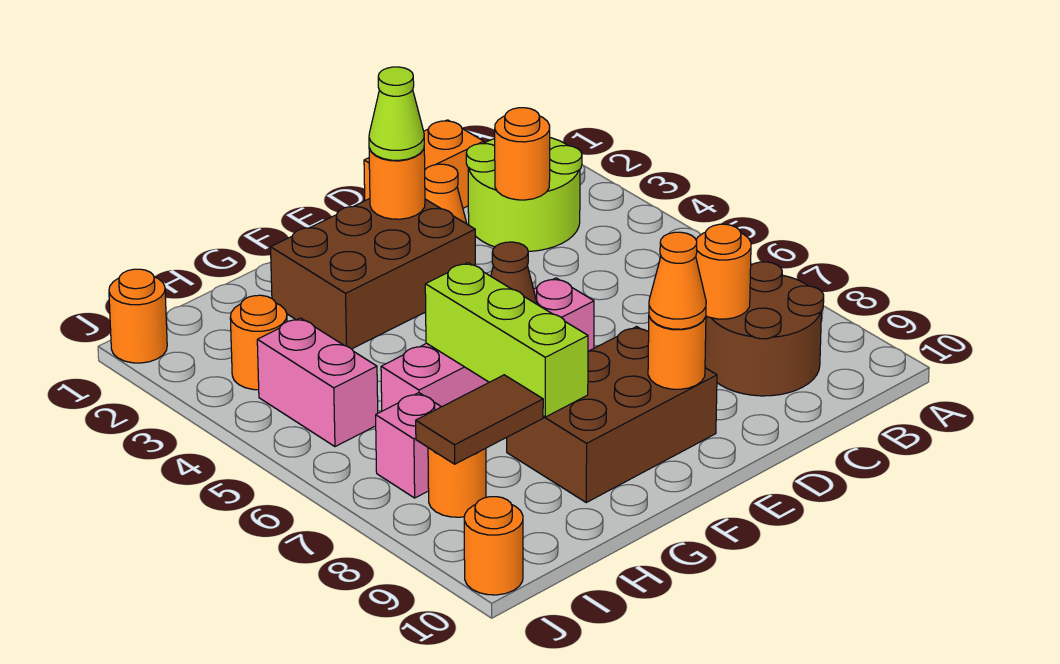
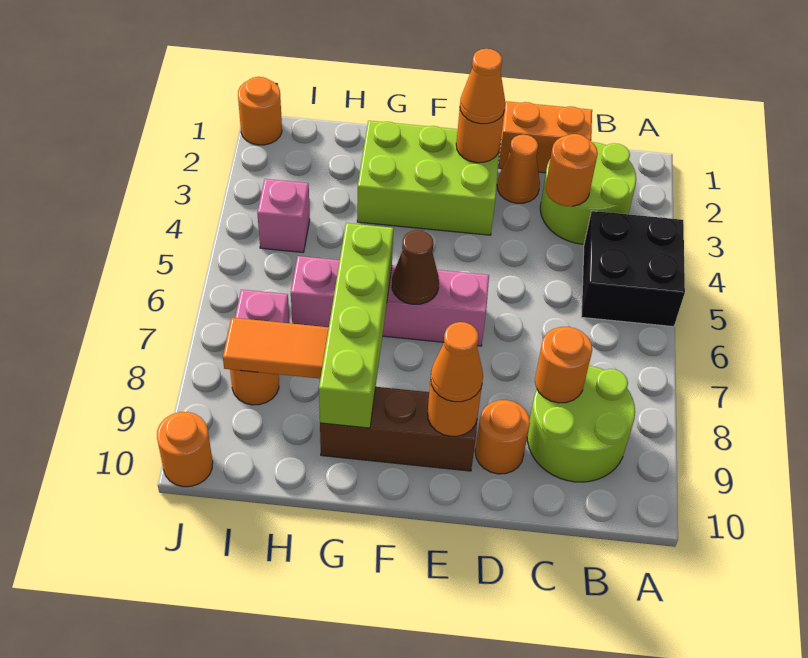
none -> black 2x2 brick [581,211,685,327]
brown 2x2 round brick [705,262,824,396] -> lime 2x2 round brick [527,366,635,482]
brown 2x3 brick [271,199,475,349] -> lime 2x3 brick [357,121,500,235]
lime 1x1 cone [369,67,424,160] -> orange 1x1 cone [460,49,505,124]
brown 2x3 brick [507,327,717,502] -> brown 1x3 brick [320,387,477,471]
lime 1x3 brick [425,263,588,417] -> lime 1x4 brick [319,223,393,428]
brown 1x2 tile [416,375,543,464] -> orange 1x2 tile [223,318,329,379]
orange 1x1 round brick [230,295,287,390] -> orange 1x1 round brick moved to [475,400,530,474]
pink 1x2 brick [257,318,378,447] -> pink 1x1 brick [257,179,310,252]

